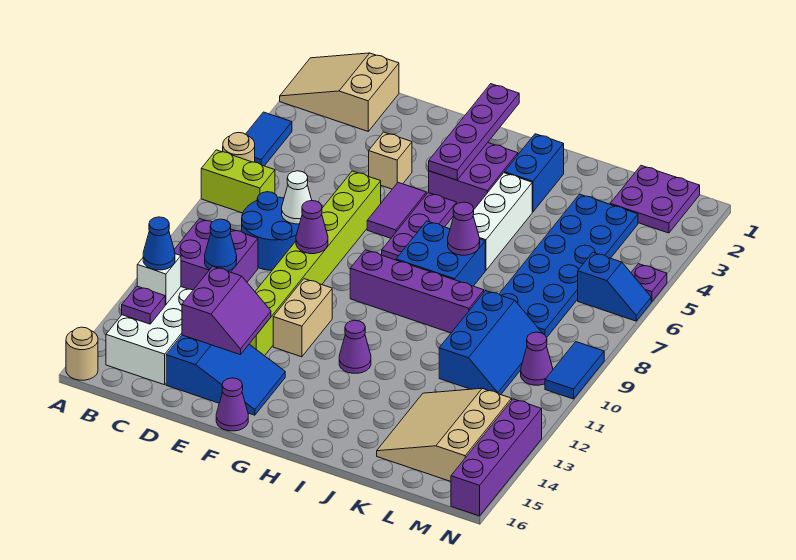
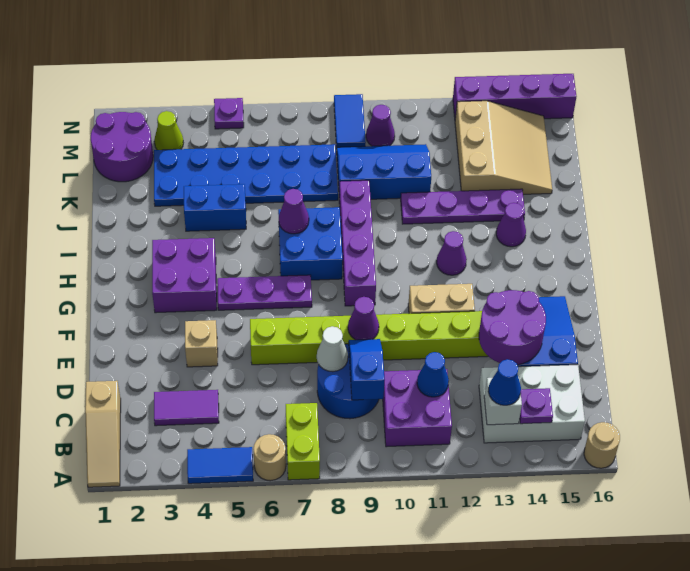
tan 2x3 slope [280,53,399,131] -> tan 1x3 slope [85,381,121,487]
purple 2x2 slope [182,266,271,355] -> purple 2x2 round brick [479,290,546,365]
purple 1x2 tile [367,183,426,238] -> purple 1x2 tile moved to [154,390,219,426]
purple 1x1 cone [216,378,248,431] -> purple 1x1 cone moved to [496,203,526,247]
purple 1x4 plate [429,84,519,180] -> purple 1x4 plate moved to [401,189,525,224]
blue 1x2 brick [504,134,564,212] -> blue 1x2 brick moved to [184,184,246,231]
white 1x3 brick [473,173,532,270] -> none
tan 3x3 slope [377,388,512,481] -> tan 3x3 slope turned to [455,101,552,194]
purple 2x2 plate [610,166,700,233] -> purple 2x2 round brick [91,112,153,182]
none -> lime 1x1 cone [154,111,183,150]
blue 1x2 slope [578,252,651,321] -> blue 1x2 slope moved to [349,339,384,400]
blue 1x2 tile [545,342,604,399] -> blue 1x2 tile turned to [334,94,366,149]

